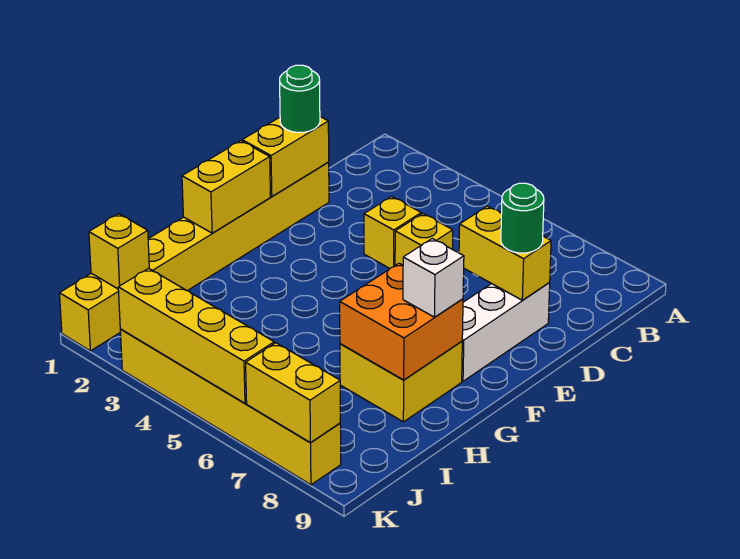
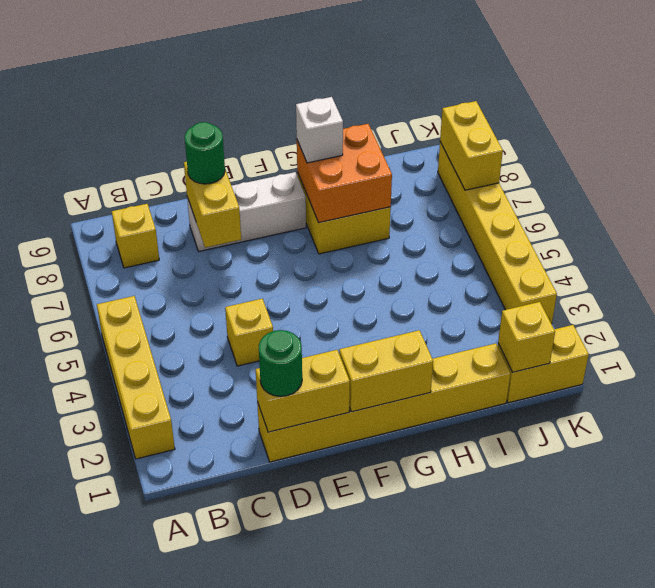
yellow 1x1 brick [395,214,453,265] -> yellow 1x1 brick moved to [112,204,159,268]
yellow 1x4 brick [118,268,274,403] -> yellow 1x4 brick moved to [97,296,175,459]

